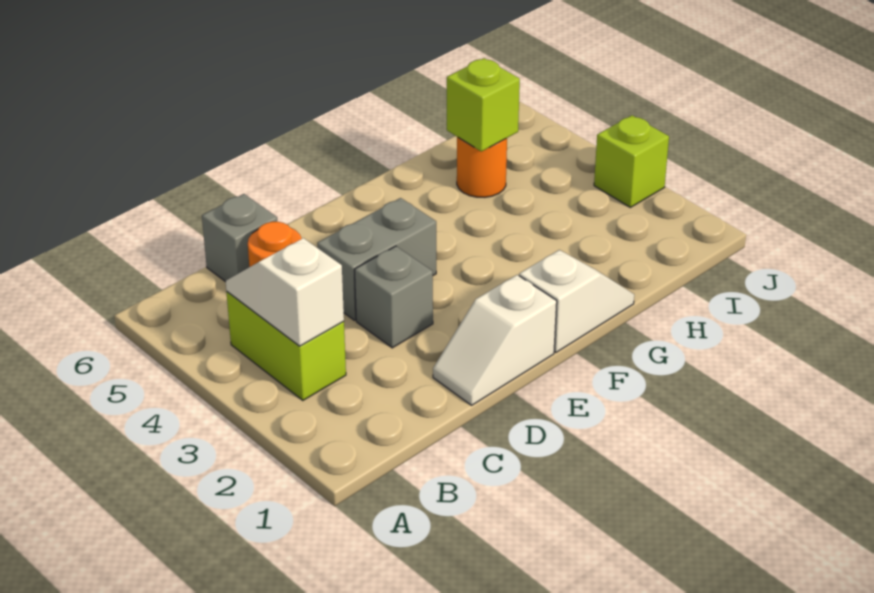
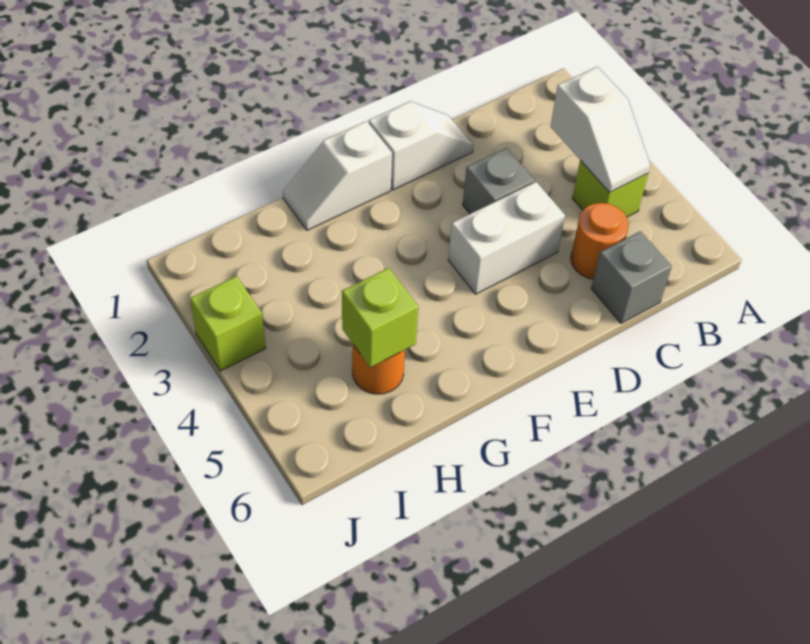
lime 1x2 brick [226,292,346,400] -> lime 1x1 brick [572,161,648,217]
grey 1x2 brick [317,198,436,320] -> white 1x2 brick [448,182,565,294]

